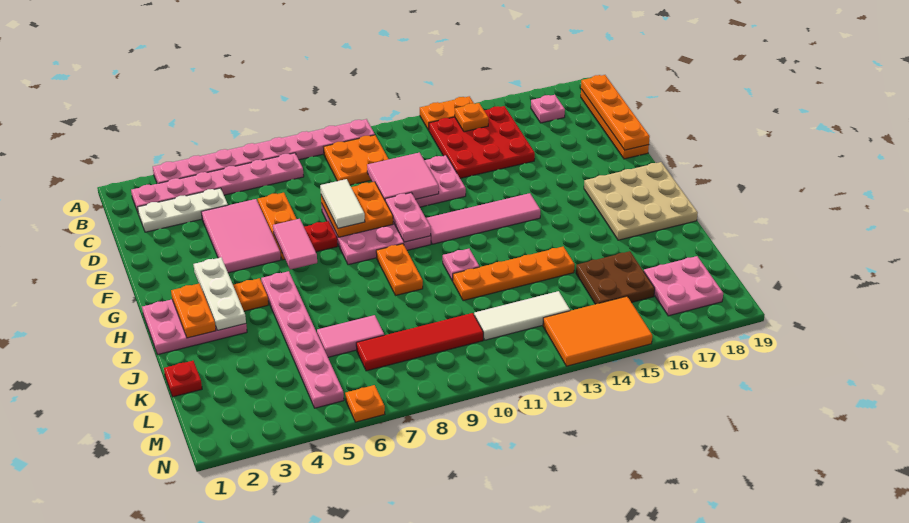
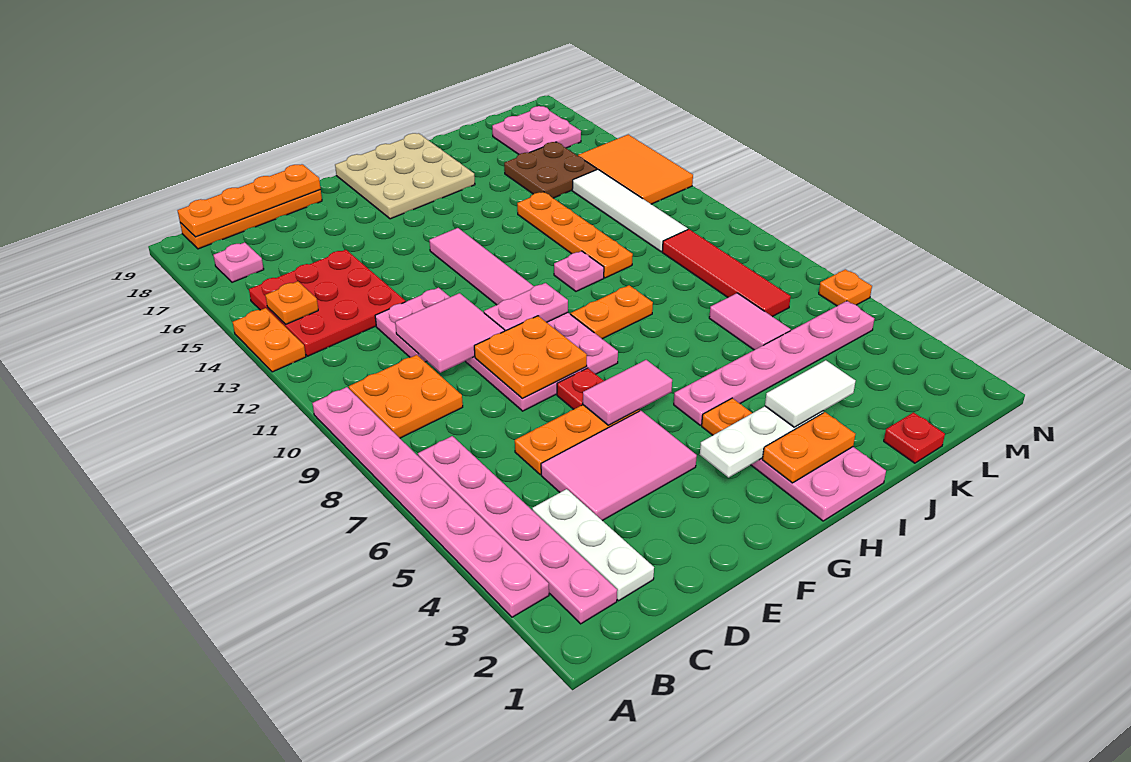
white 1x2 tile [320,179,365,228] -> white 1x2 tile moved to [765,360,855,427]
white 1x3 tile [474,291,570,340] -> white 1x4 tile [572,169,688,252]

